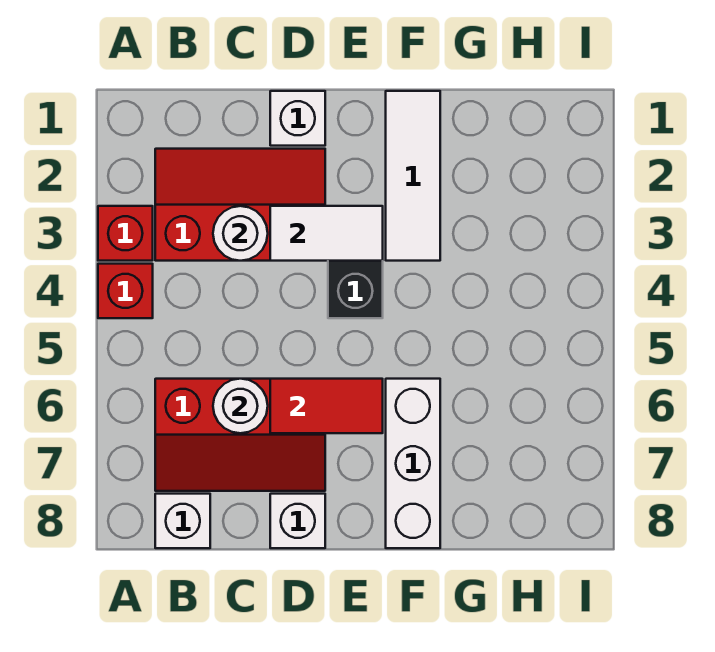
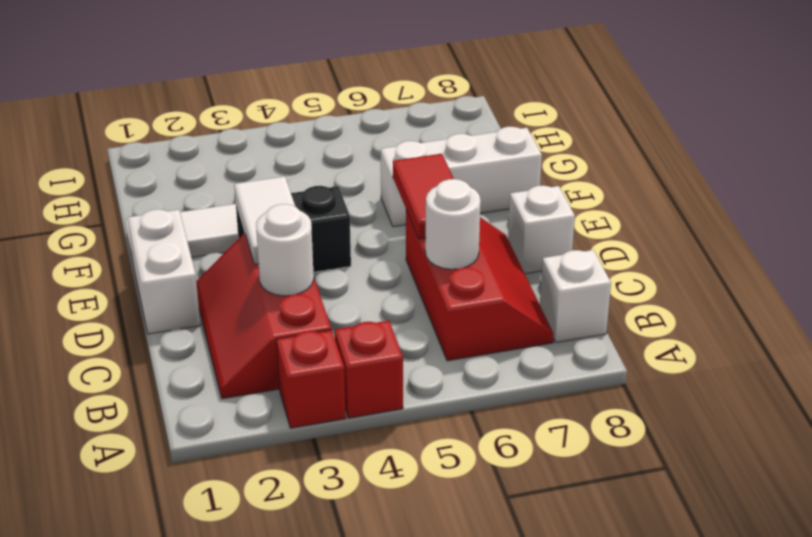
white 1x1 brick [270,91,325,146] -> white 1x2 brick [128,209,200,334]

